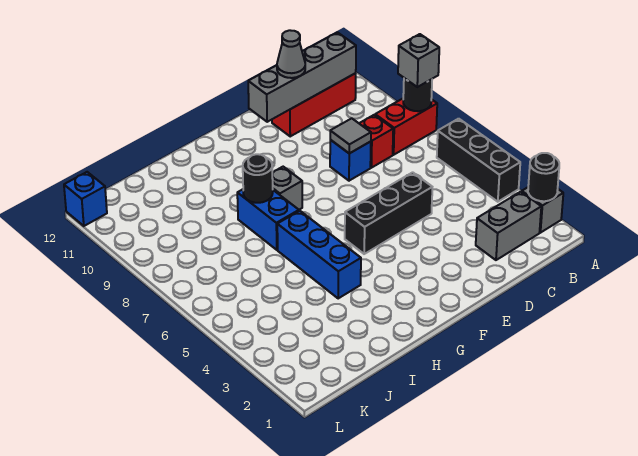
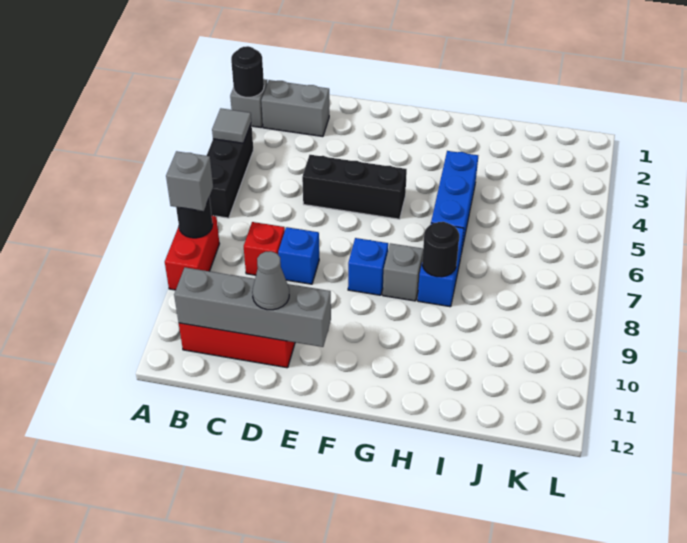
red 1x2 brick [375,99,437,155] -> red 1x2 brick turned to [165,216,219,290]
grey 1x1 tile [330,118,371,153] -> grey 1x1 tile moved to [212,108,251,143]
blue 1x1 brick [64,172,107,226] -> blue 1x1 brick moved to [348,238,388,295]

